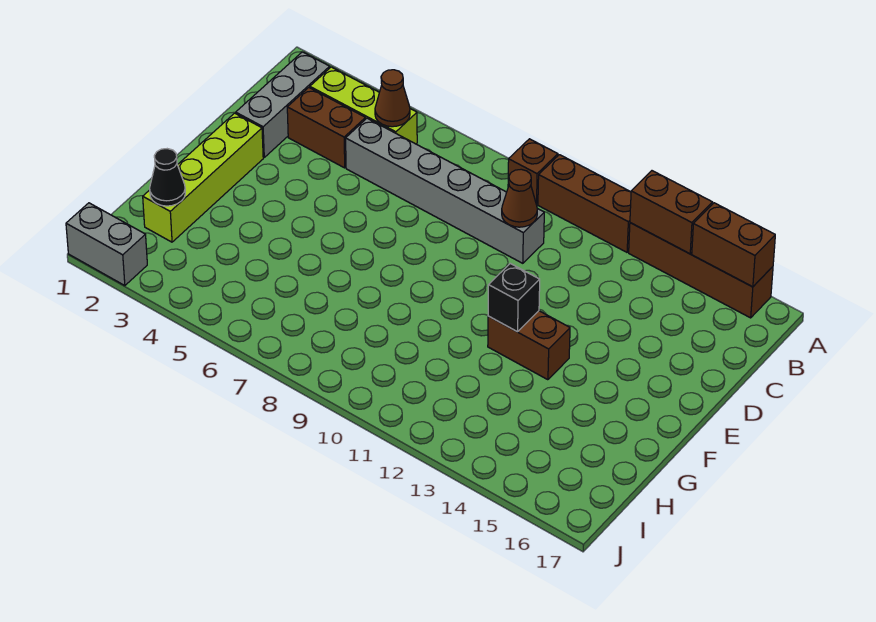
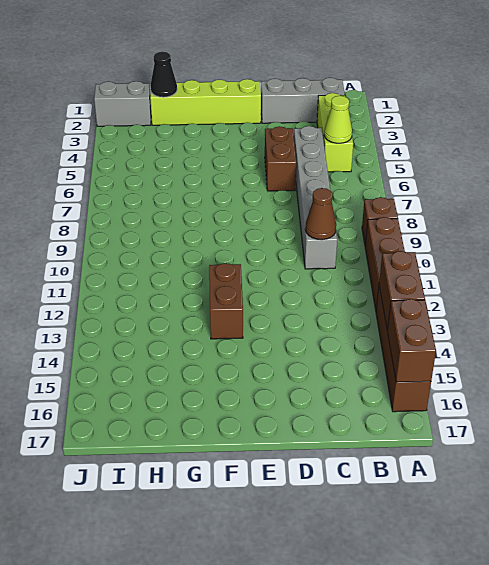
brown 1x1 cone [375,70,410,127] -> lime 1x1 cone [324,96,352,143]
brown 1x2 brick [287,88,366,168] -> brown 1x2 brick moved to [265,126,296,191]
black 1x1 brick [488,264,540,332] -> none
grey 1x2 brick [66,203,147,286] -> grey 1x2 brick turned to [94,81,151,126]

